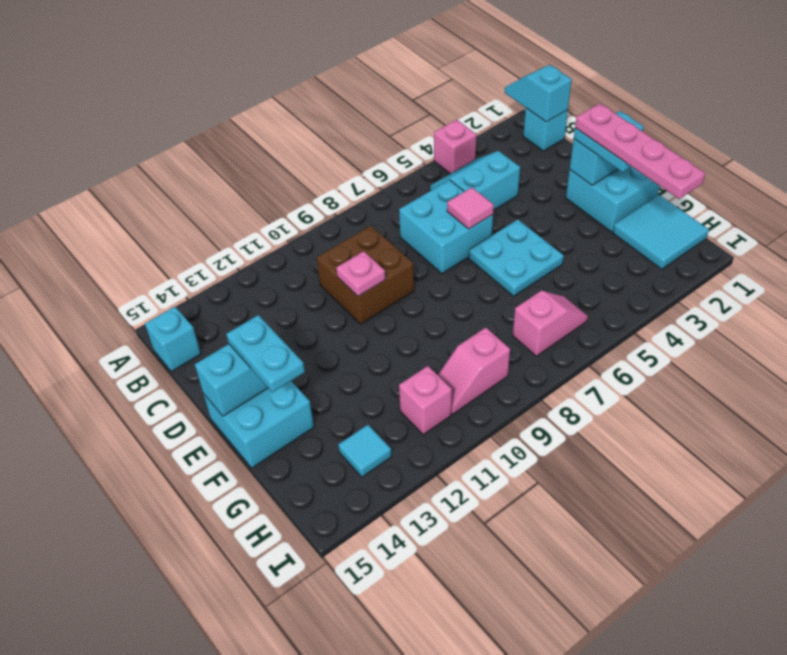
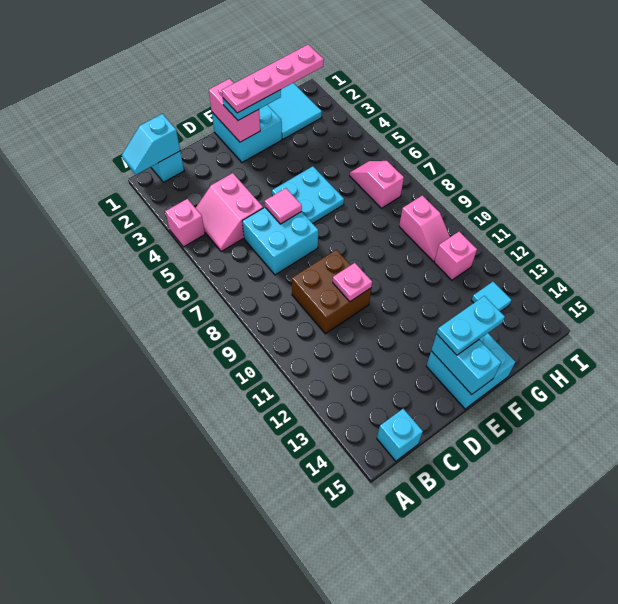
cyan 2x2 slope [430,151,520,210] -> pink 2x2 slope [196,173,263,252]
cyan 1x2 brick [570,111,644,185] -> pink 1x2 brick [209,79,260,142]

